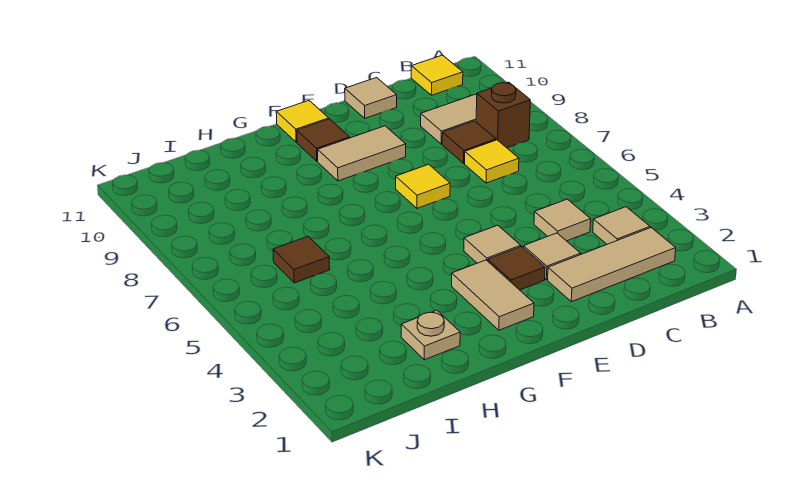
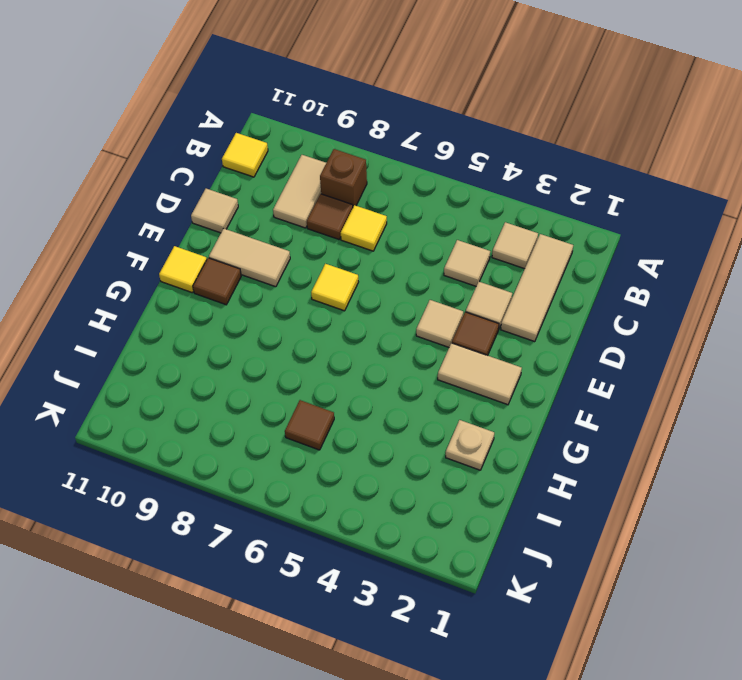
tan 1x2 tile [318,126,406,181] -> tan 1x2 tile turned to [209,229,290,287]

